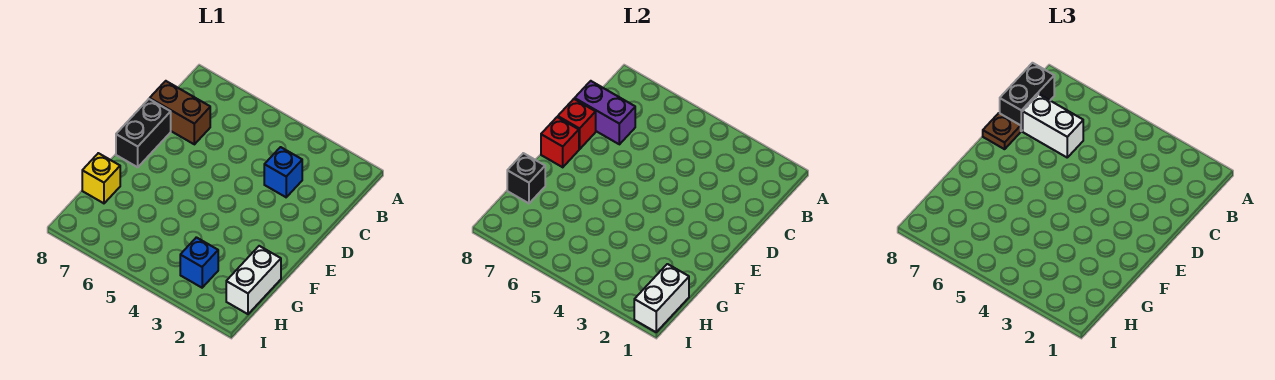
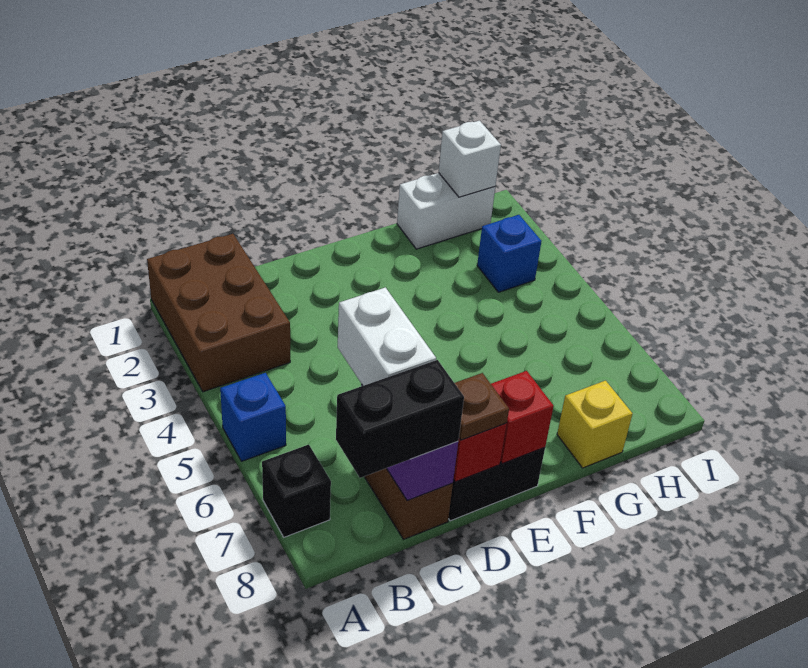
none -> brown 2x3 brick [147,234,290,392]
blue 1x1 brick [264,147,302,197] -> blue 1x1 brick moved to [220,373,286,461]
black 1x1 brick [507,153,545,203] -> black 1x1 brick moved to [262,445,331,537]
white 1x2 brick [634,264,689,332] -> white 1x1 brick [439,121,501,197]

